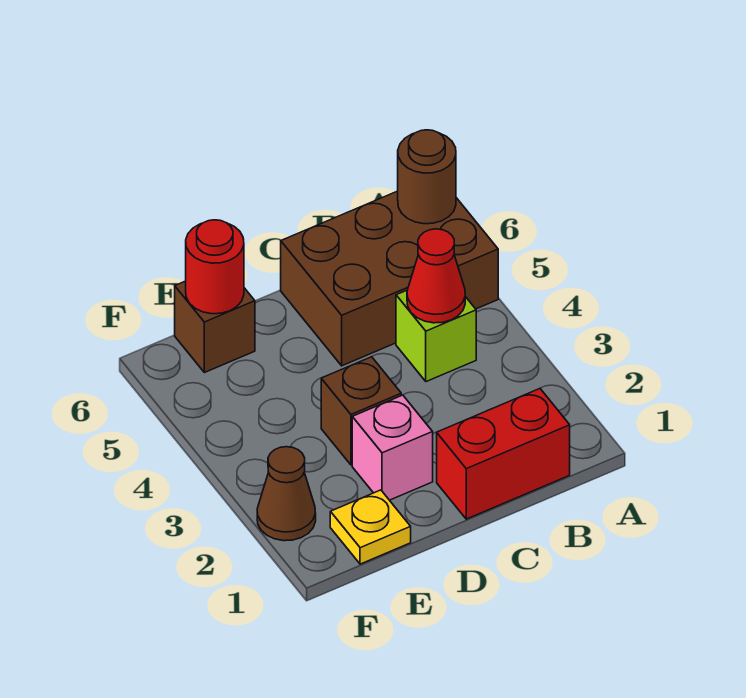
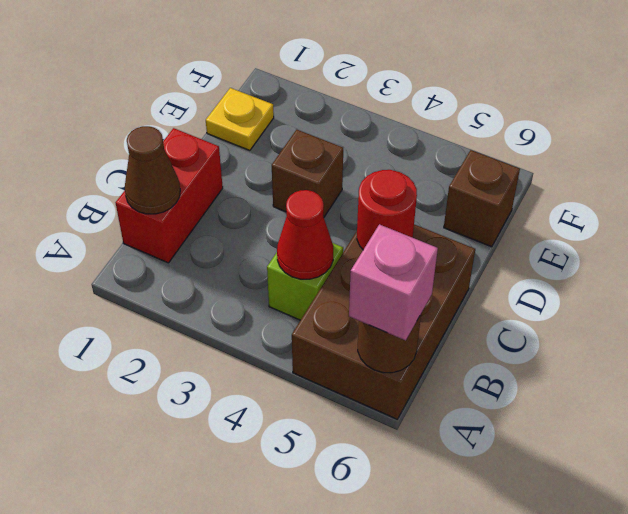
pink 1x1 brick [352,395,433,500] -> pink 1x1 brick moved to [349,224,438,340]
red 1x1 round brick [186,220,244,314] -> red 1x1 round brick moved to [357,170,417,250]
brown 1x1 cone [257,447,316,541] -> brown 1x1 cone moved to [125,126,180,214]

